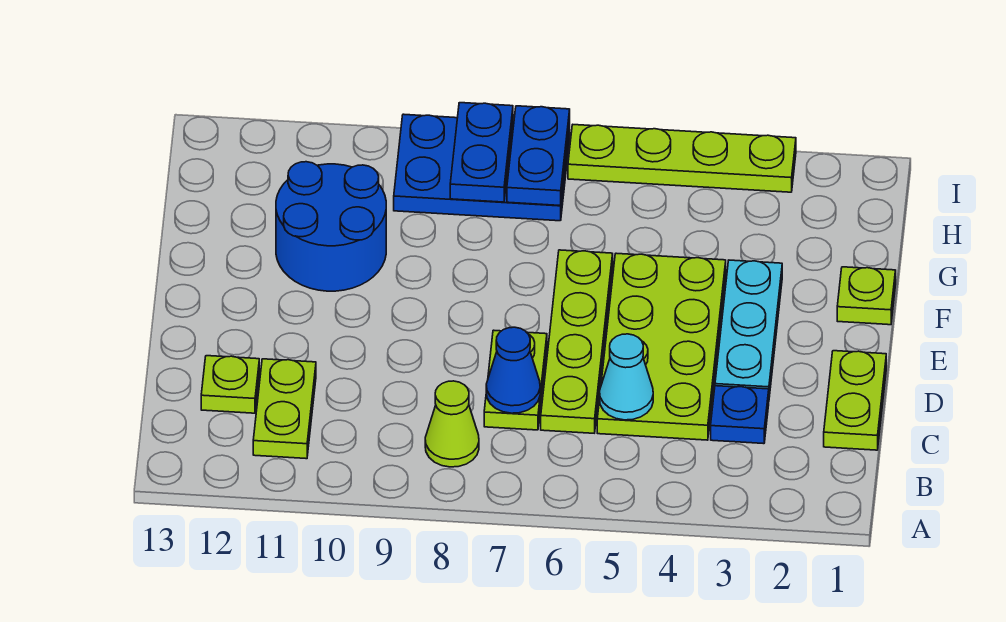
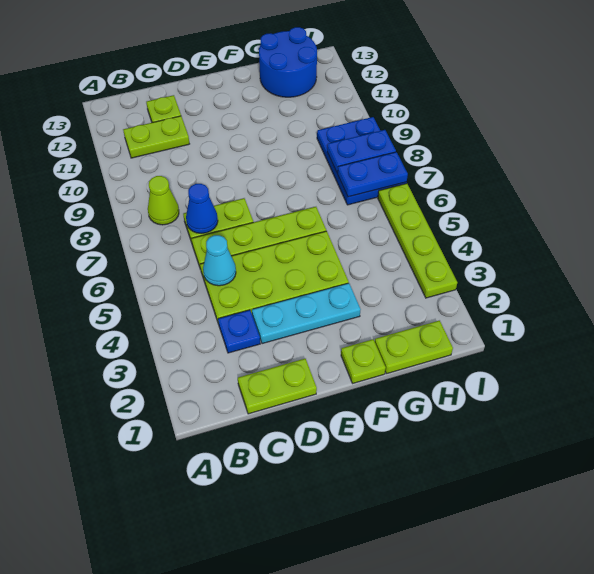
blue 2x2 round brick [276,162,386,291] -> blue 2x2 round brick moved to [259,27,317,97]
none -> lime 1x2 plate [375,321,453,374]

